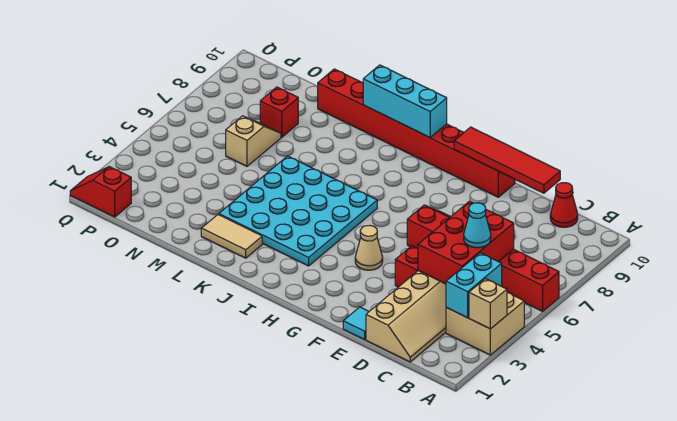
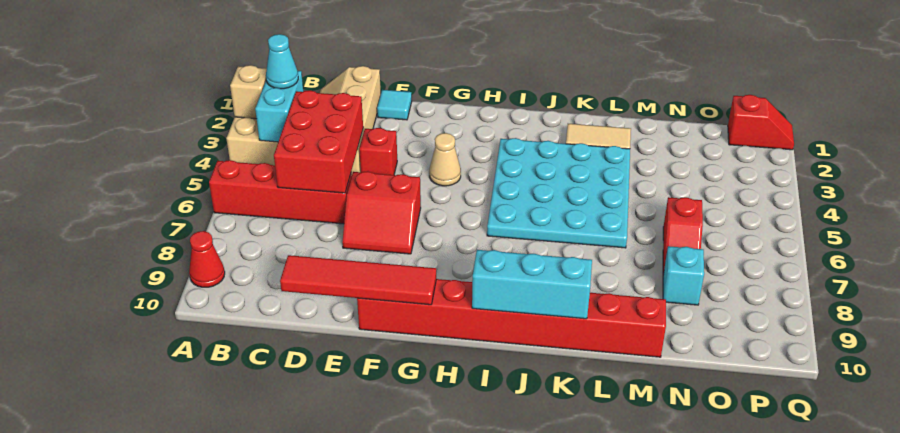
cyan 1x1 cone [464,203,491,248] -> cyan 1x1 cone moved to [266,34,298,89]
red 1x1 cone [550,183,578,227] -> red 1x1 cone moved to [189,231,225,287]
tan 1x2 slope [226,116,281,166] -> red 1x2 slope [663,197,703,274]
red 1x1 brick [260,87,298,137] -> cyan 1x1 brick [663,246,704,305]

